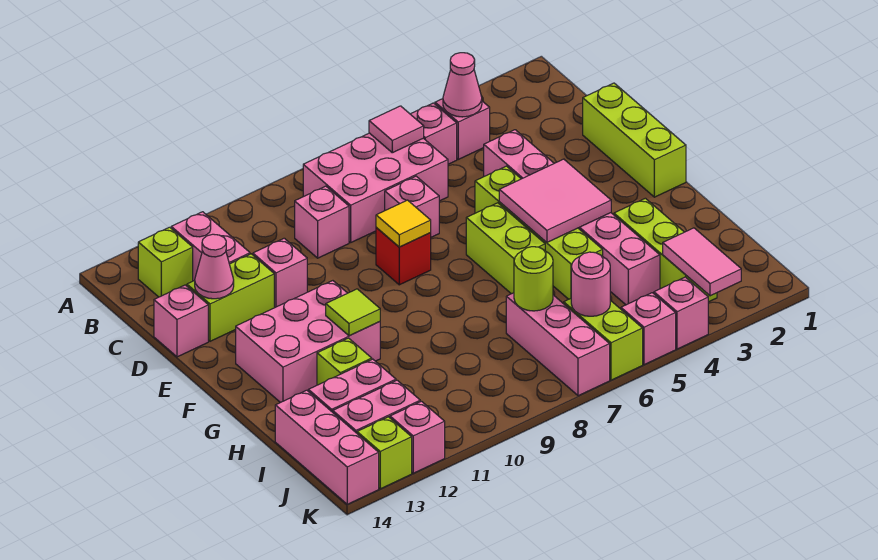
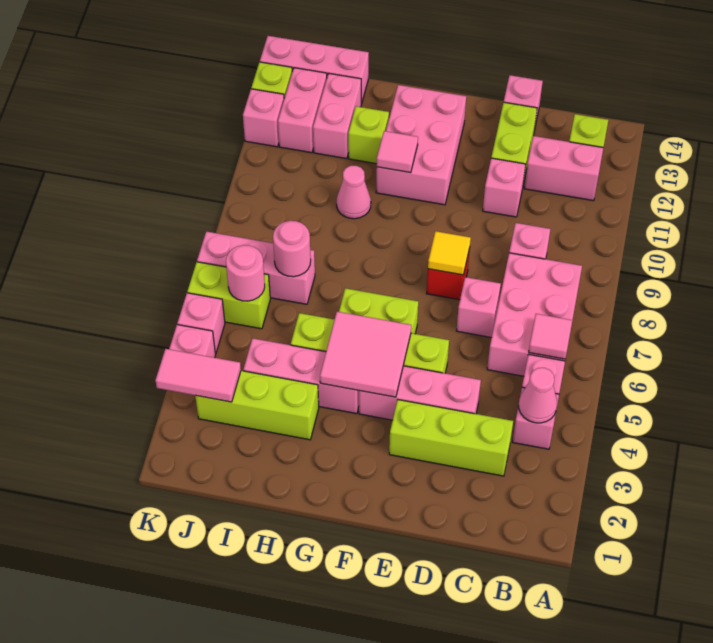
lime 1x3 brick [583,83,686,197] -> lime 1x3 brick moved to [389,400,513,476]
pink 1x1 cone [195,234,234,299] -> pink 1x1 cone moved to [337,166,371,219]
lime 1x1 tile [326,289,380,336] -> pink 1x1 tile [377,131,418,173]
lime 1x1 round brick [514,247,553,311] -> pink 1x1 round brick [273,221,311,277]

